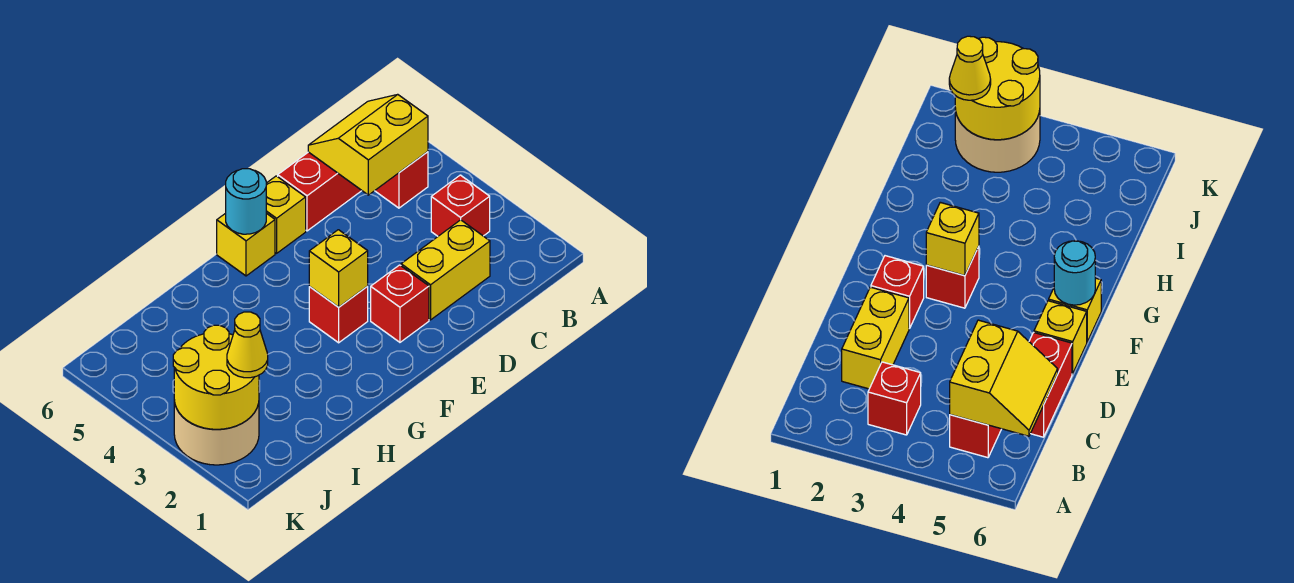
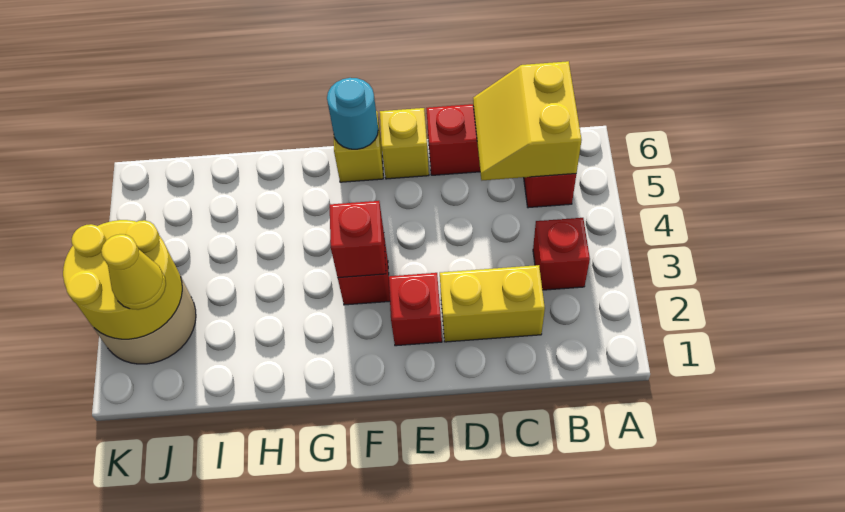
yellow 2x2 slope [308,95,428,195] -> yellow 2x2 slope turned to [473,61,582,180]
yellow 1x1 brick [309,230,368,307] -> red 1x1 brick [330,201,386,278]

